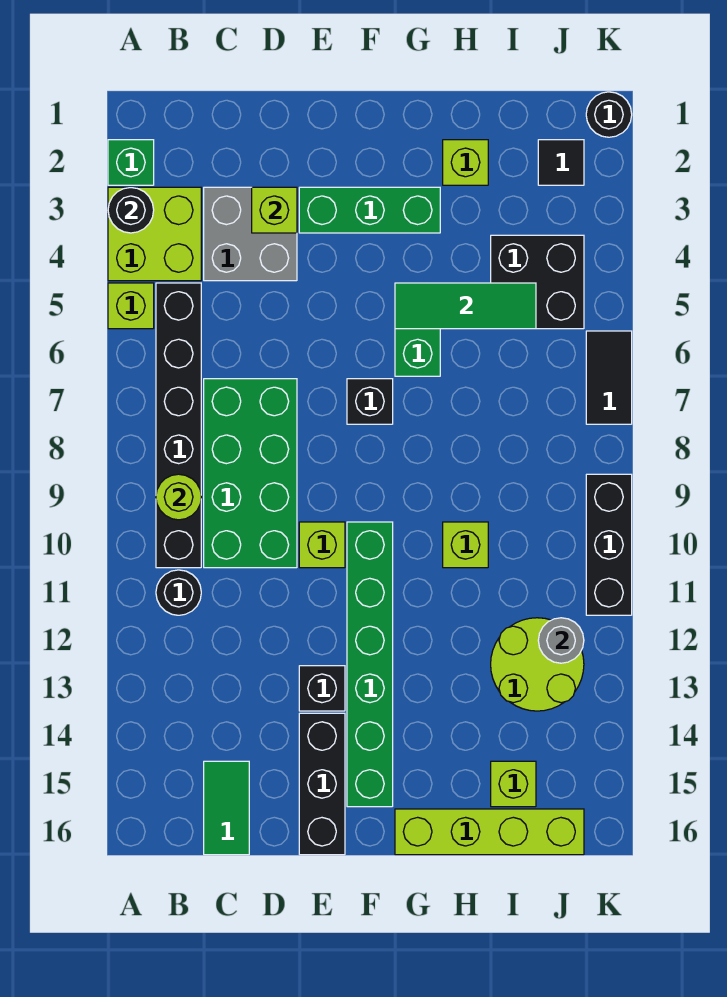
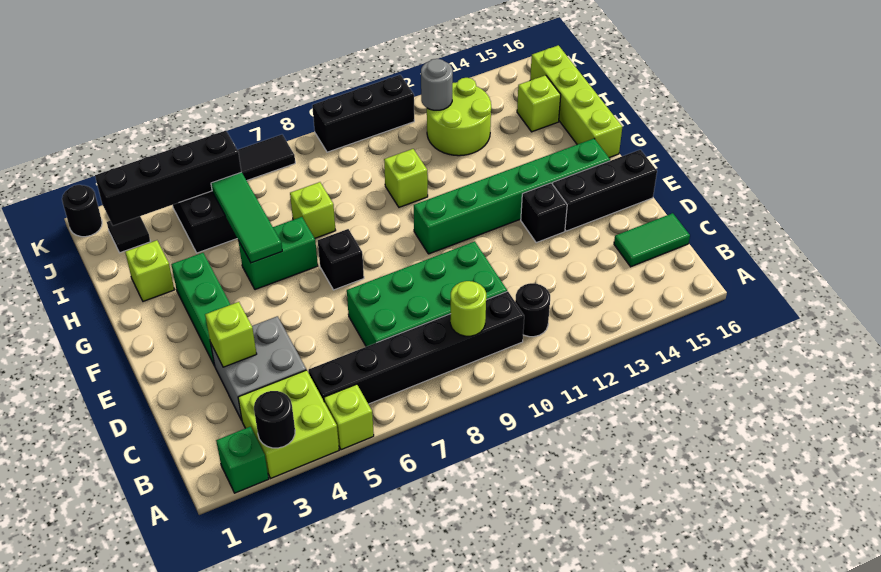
lime 1x1 brick [299,522,345,568] -> lime 1x1 brick moved to [290,182,336,238]
none -> black 1x4 brick [95,131,241,226]

